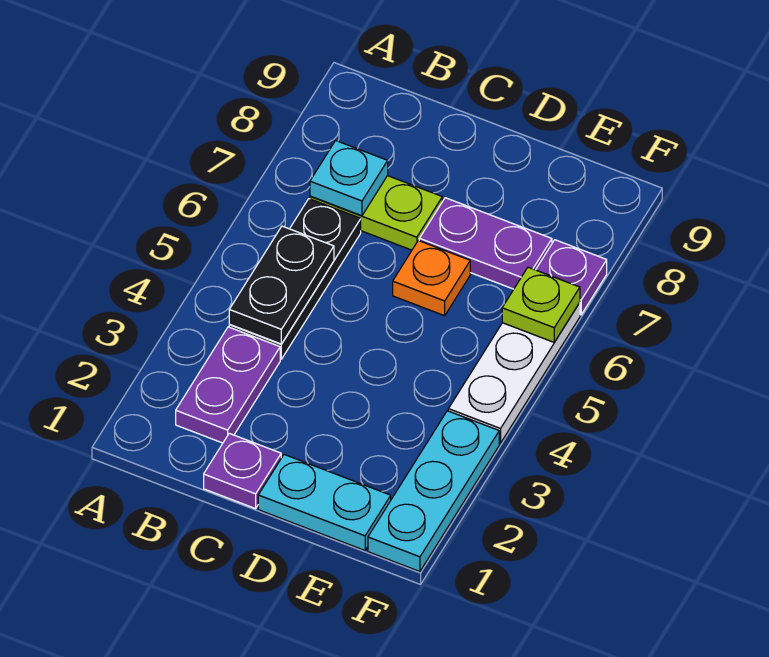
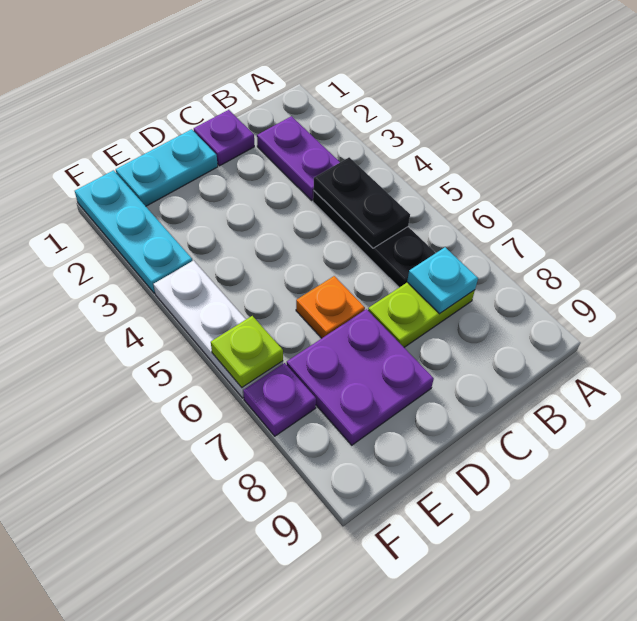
purple 1x2 plate [419,198,552,289] -> purple 2x2 plate [287,309,434,445]

